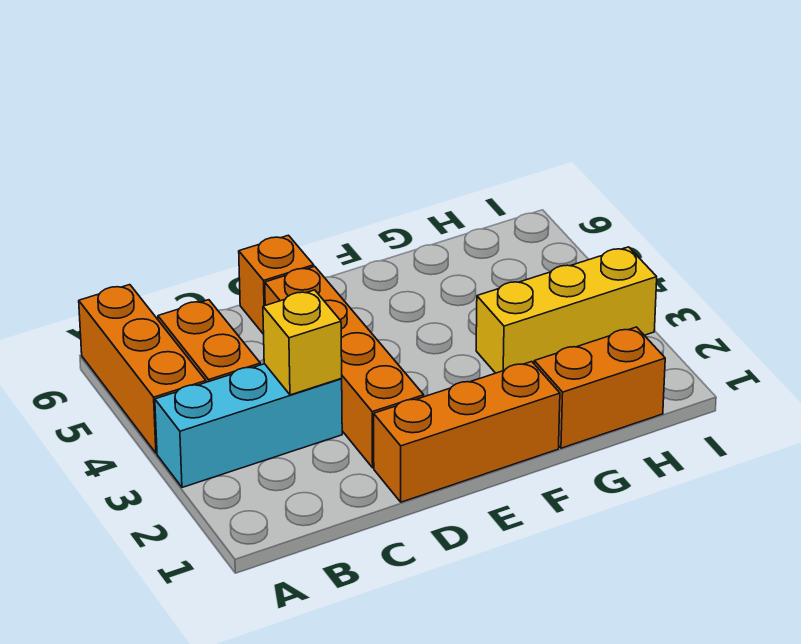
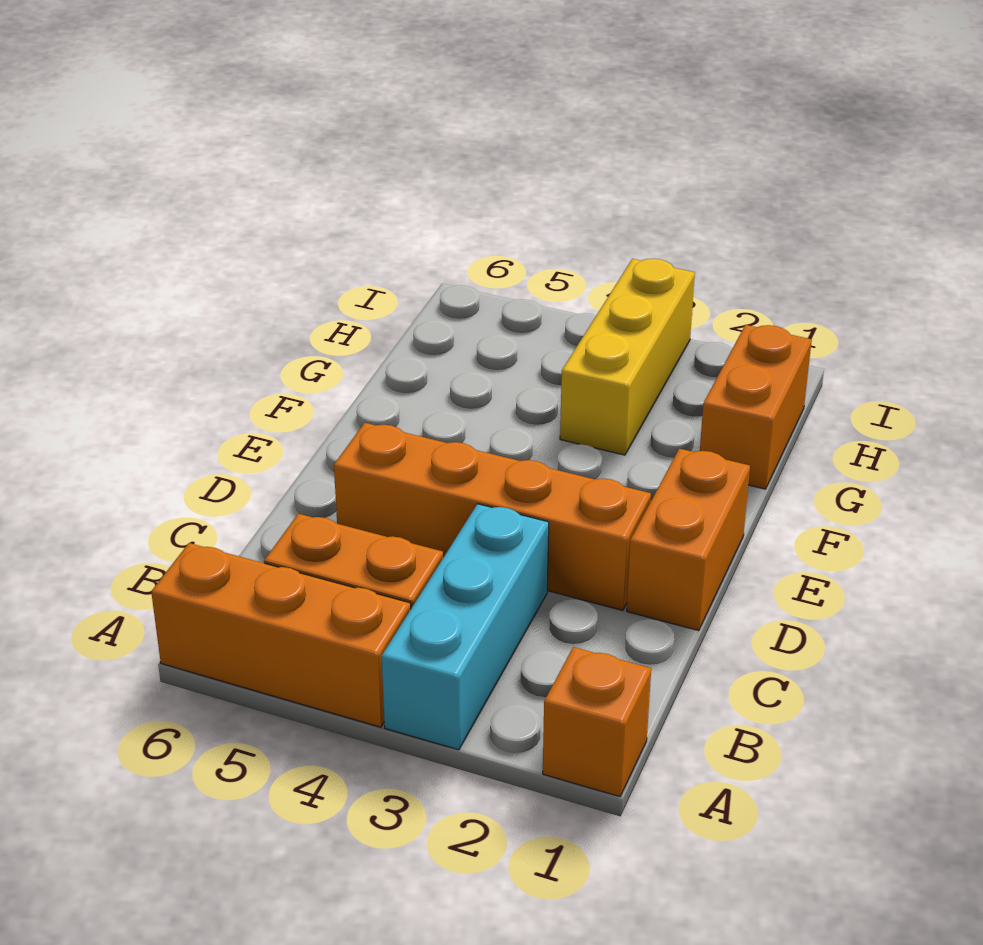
yellow 1x1 brick [263,290,342,395] -> none
orange 1x3 brick [374,362,560,502] -> orange 1x2 brick [627,449,750,631]
orange 1x1 brick [239,235,314,334] -> orange 1x1 brick moved to [543,647,651,797]

